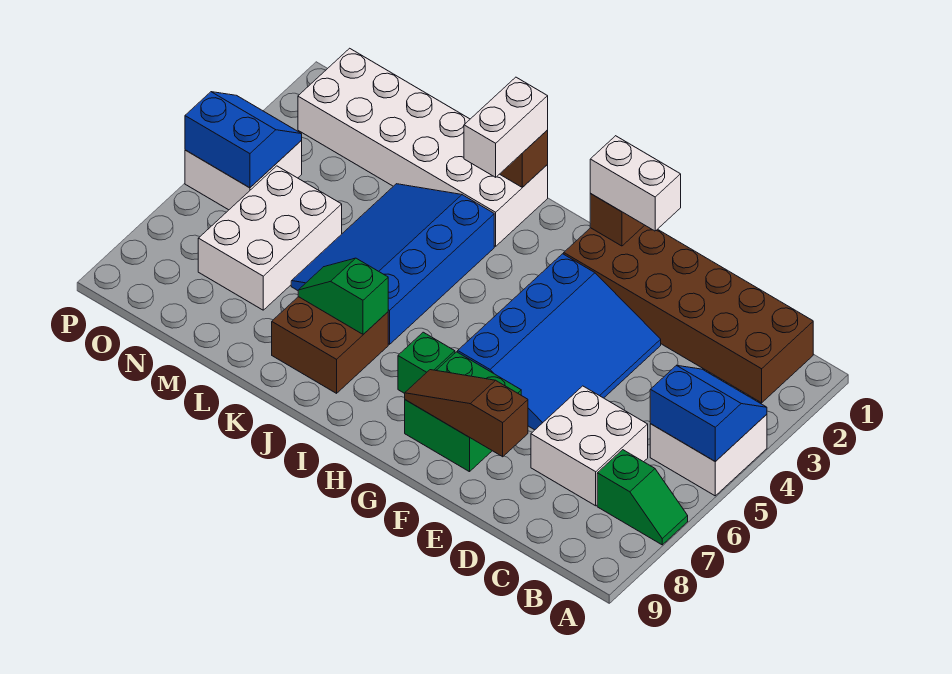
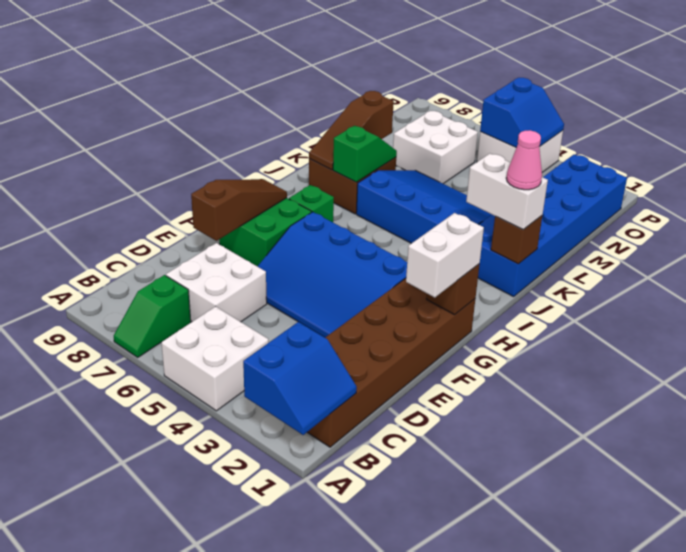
blue 2x2 slope [650,365,767,461] -> blue 2x2 slope moved to [243,322,357,435]
white 2x6 brick [298,48,548,246] -> blue 2x6 brick [478,155,627,297]
none -> pink 1x1 cone [506,130,542,190]
none -> brown 1x3 slope [309,91,394,170]
white 2x3 brick [198,166,342,310] -> white 2x2 brick [393,111,478,184]

